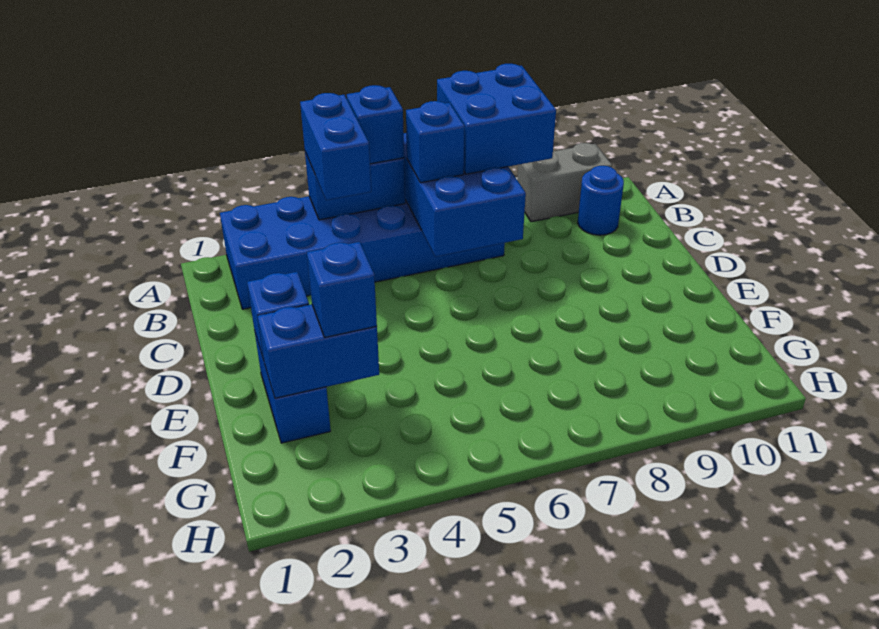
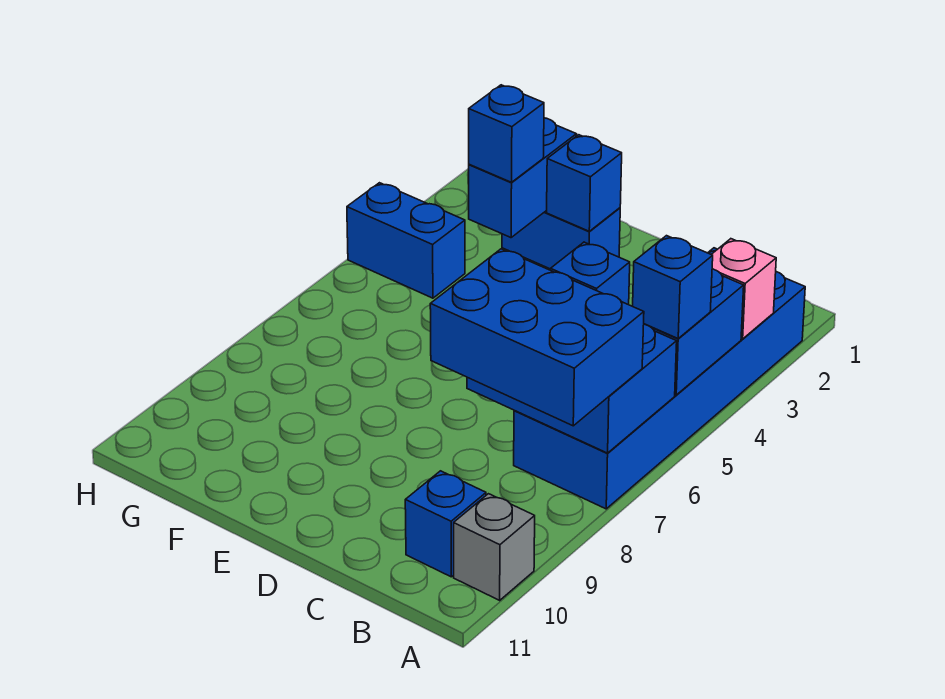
none -> pink 1x1 brick [711,239,776,339]
blue 1x2 brick [300,93,371,200] -> blue 1x2 brick moved to [347,183,465,298]
blue 2x2 brick [437,64,556,174] -> blue 2x3 brick [430,249,644,426]
grey 1x2 brick [517,143,612,222] -> grey 1x1 brick [454,494,535,600]
blue 1x1 round brick [578,166,624,235] -> blue 1x1 brick [405,471,486,577]

